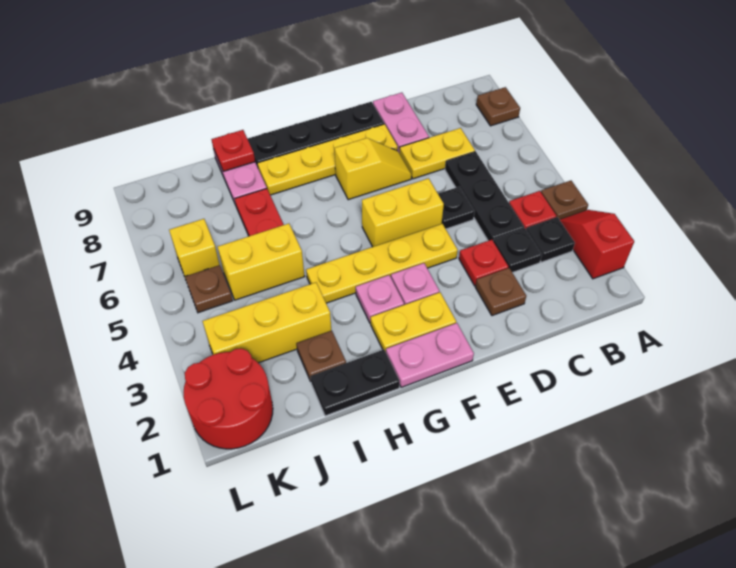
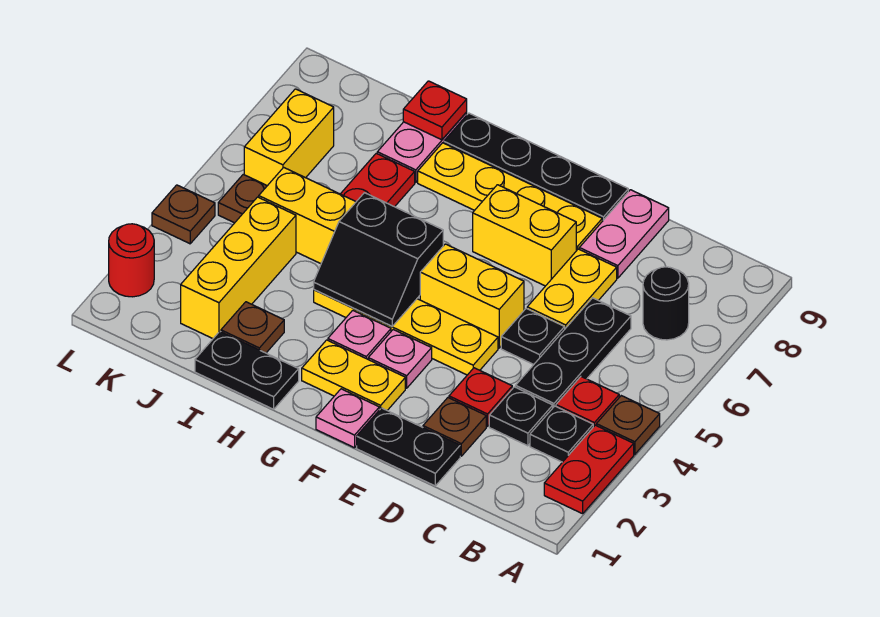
red 1x2 slope [560,210,634,279] -> red 1x2 plate [544,425,634,514]
brown 1x1 plate [476,87,520,126] -> brown 1x1 plate moved to [152,185,215,244]
none -> black 1x1 round brick [643,267,689,340]
yellow 1x2 plate [400,128,475,179] -> yellow 1x2 plate turned to [527,249,617,329]
none -> black 1x2 plate [357,408,460,486]
yellow 1x2 slope [335,138,411,200] -> yellow 1x2 brick [473,185,576,286]
pink 1x2 plate [386,323,474,387] -> pink 1x1 plate [316,389,379,448]
none -> black 2x2 slope [314,193,443,326]
yellow 1x3 brick [202,282,331,363] -> yellow 1x3 brick turned to [181,197,296,339]
red 2x2 round brick [184,348,273,449] -> red 1x1 round brick [109,224,154,297]
yellow 1x1 brick [169,219,220,277] -> yellow 1x2 brick [244,89,334,186]

